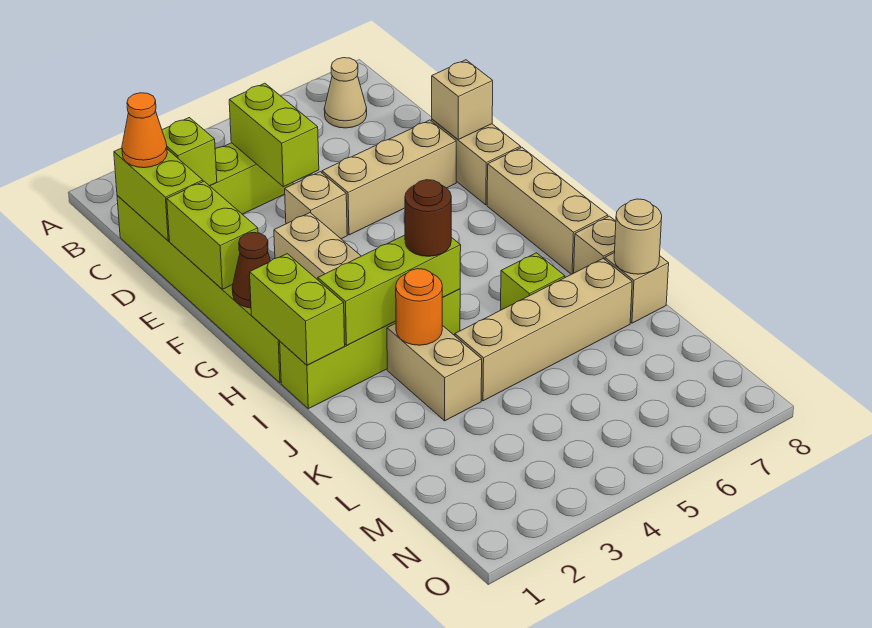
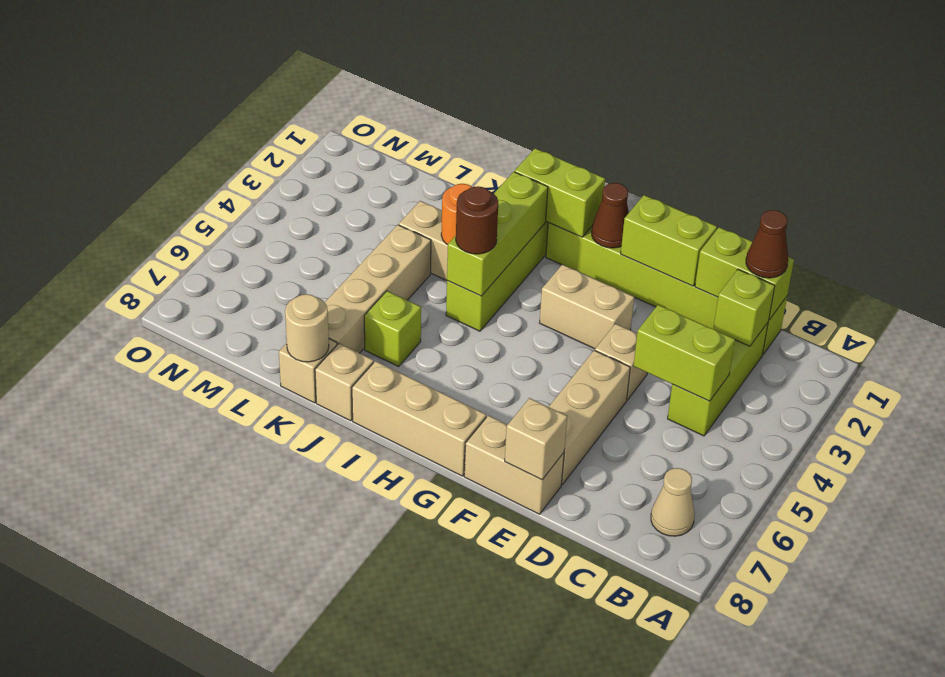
orange 1x1 cone [122,93,167,168] -> brown 1x1 cone [746,210,788,278]

